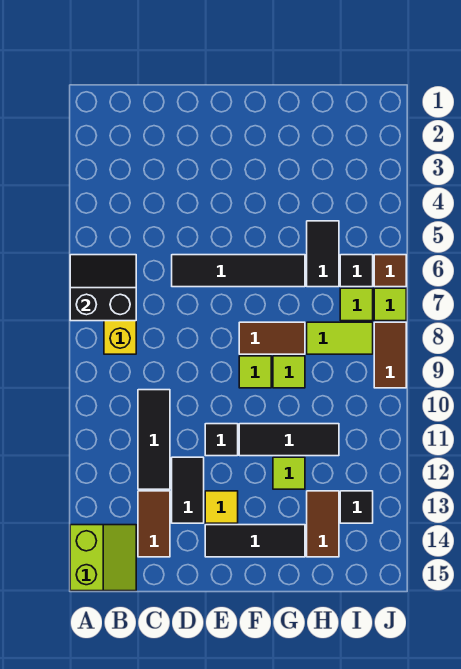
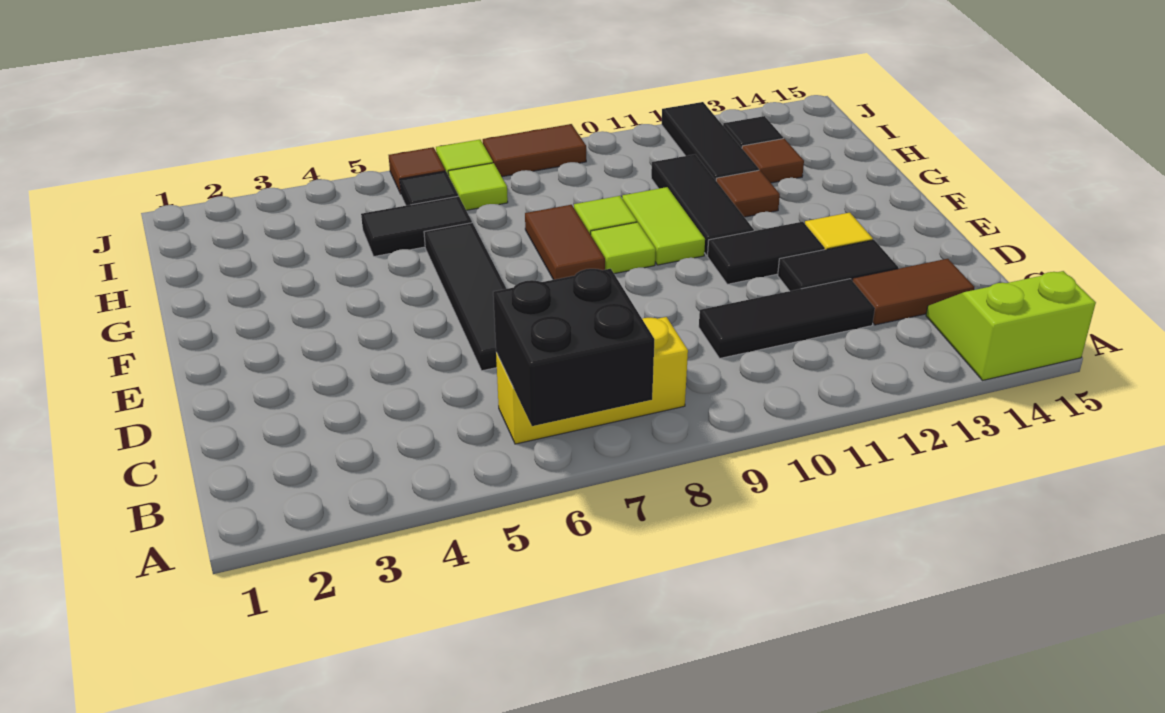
black 2x2 slope [70,255,136,321] -> black 2x2 brick [493,269,654,426]
black 1x1 tile [205,424,238,456] -> black 1x2 tile [708,222,825,284]
black 1x3 tile [205,525,305,557] -> black 1x3 tile moved to [661,102,759,180]
lime 1x1 tile [273,457,305,489] -> brown 1x1 tile [716,170,780,217]
lime 1x2 tile [307,322,373,354] -> lime 1x2 tile moved to [622,187,705,265]
brown 1x2 tile [307,491,339,557] -> brown 1x1 tile [742,139,804,183]

